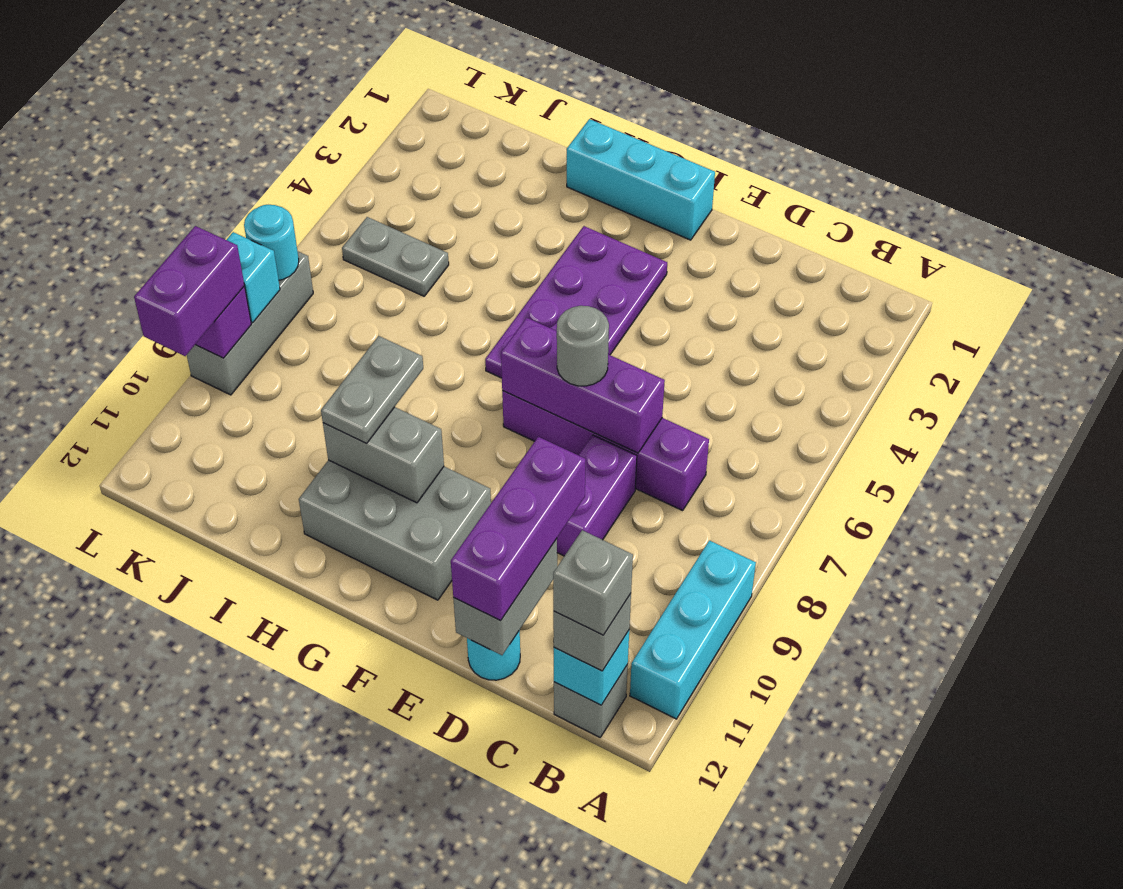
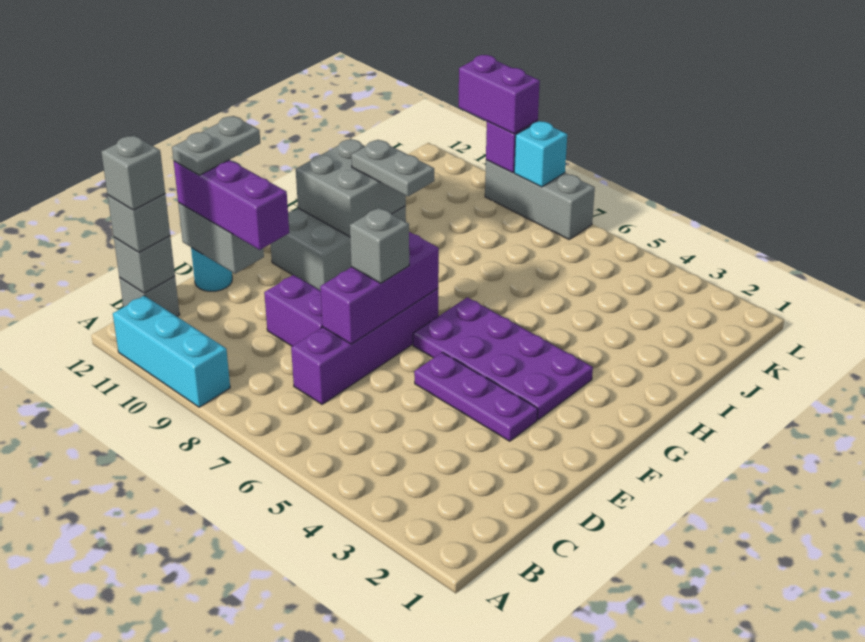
cyan 1x1 brick [554,631,629,705] -> grey 1x1 brick [114,236,175,293]
none -> purple 1x3 plate [414,352,538,441]
grey 1x1 round brick [557,306,609,386] -> grey 1x1 brick [350,208,409,283]
cyan 1x3 brick [567,119,715,240] -> none
grey 1x2 brick [323,407,444,503] -> grey 2x2 brick [296,139,406,237]
grey 1x2 plate [342,217,449,296] -> grey 1x2 plate moved to [172,116,260,175]
cyan 1x1 round brick [244,205,299,280] -> none

